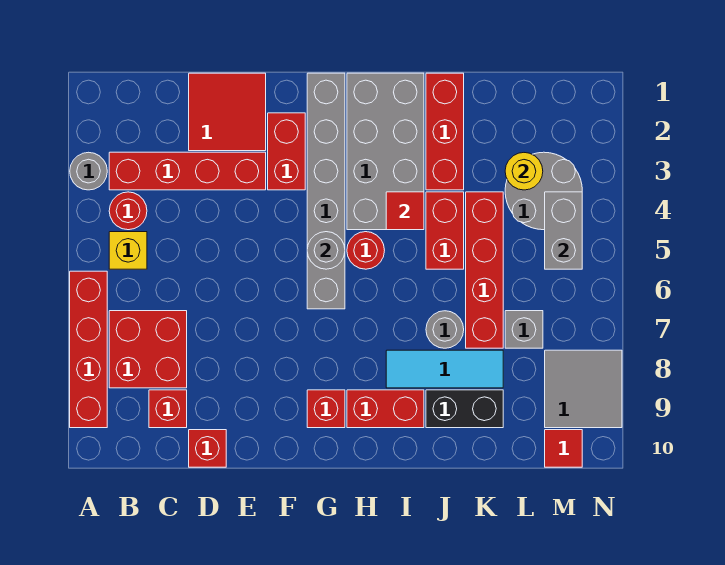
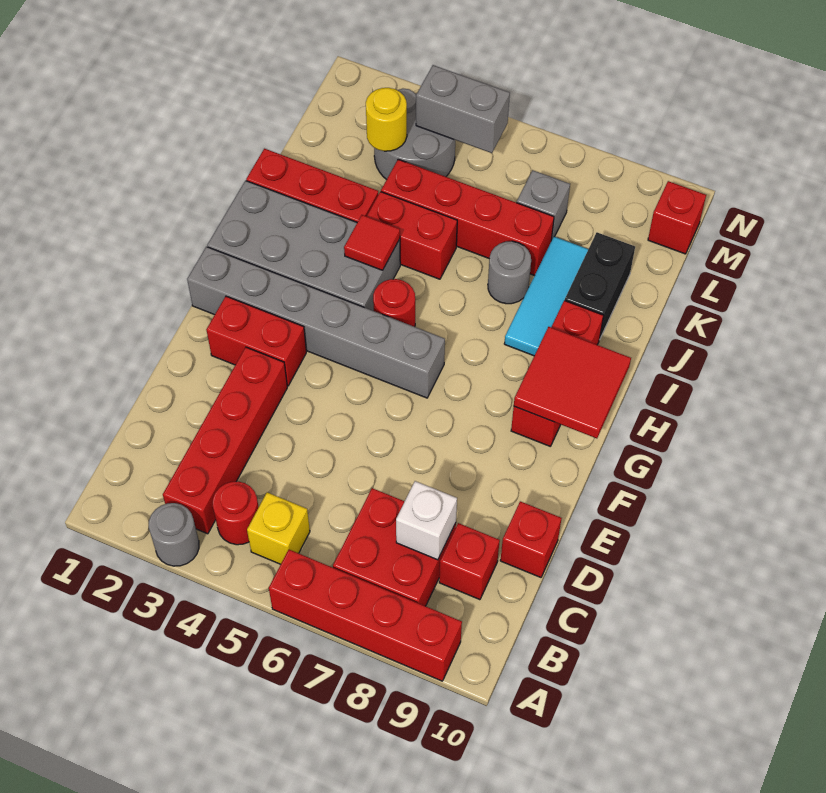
none -> white 1x1 brick [396,481,457,560]
red 2x2 tile [189,73,266,151] -> red 2x2 tile moved to [514,327,631,438]
grey 1x1 round brick [307,232,345,269] -> none
grey 2x2 tile [545,350,622,428] -> none
red 1x1 tile [545,430,582,467] -> red 1x1 brick [648,181,706,254]

